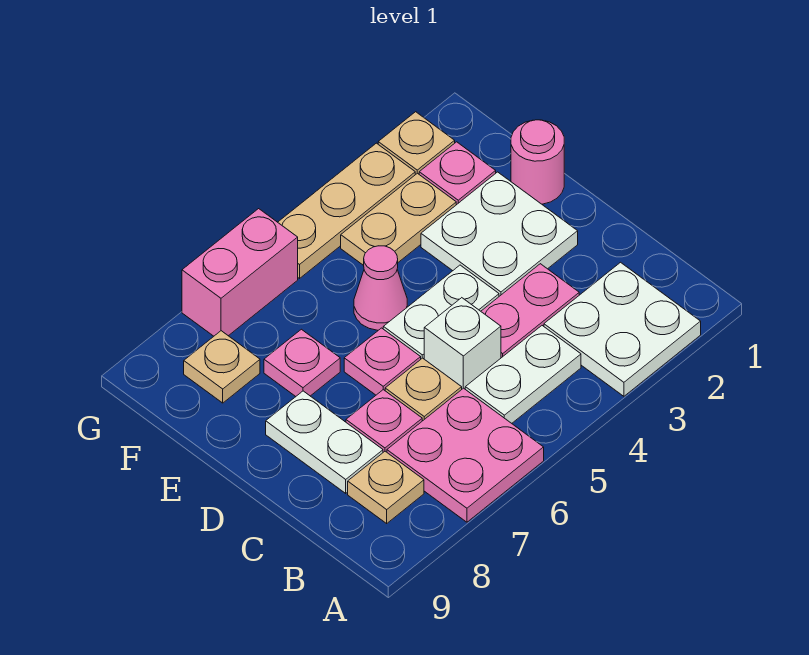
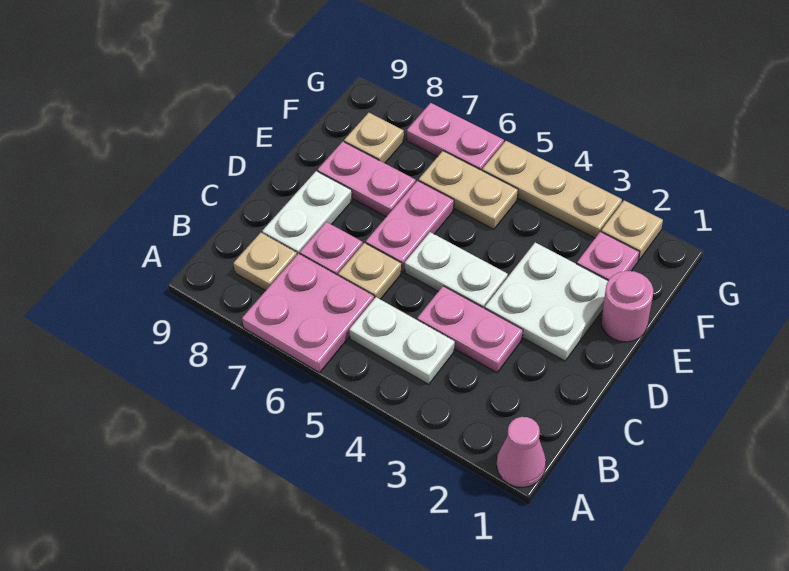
white 2x2 plate [544,262,701,396] -> none
white 1x1 brick [424,298,501,389] -> none
pink 1x1 plate [344,328,421,395] -> pink 1x2 plate [366,181,454,272]
pink 1x1 cone [354,246,407,330] -> pink 1x1 cone moved to [497,417,546,488]
pink 1x1 plate [264,329,340,396] -> pink 1x2 plate [318,142,416,217]
tan 1x2 plate [341,173,456,265] -> tan 1x2 plate moved to [419,151,518,229]
pink 1x2 brick [182,209,298,336] -> pink 1x2 plate [407,103,504,170]

